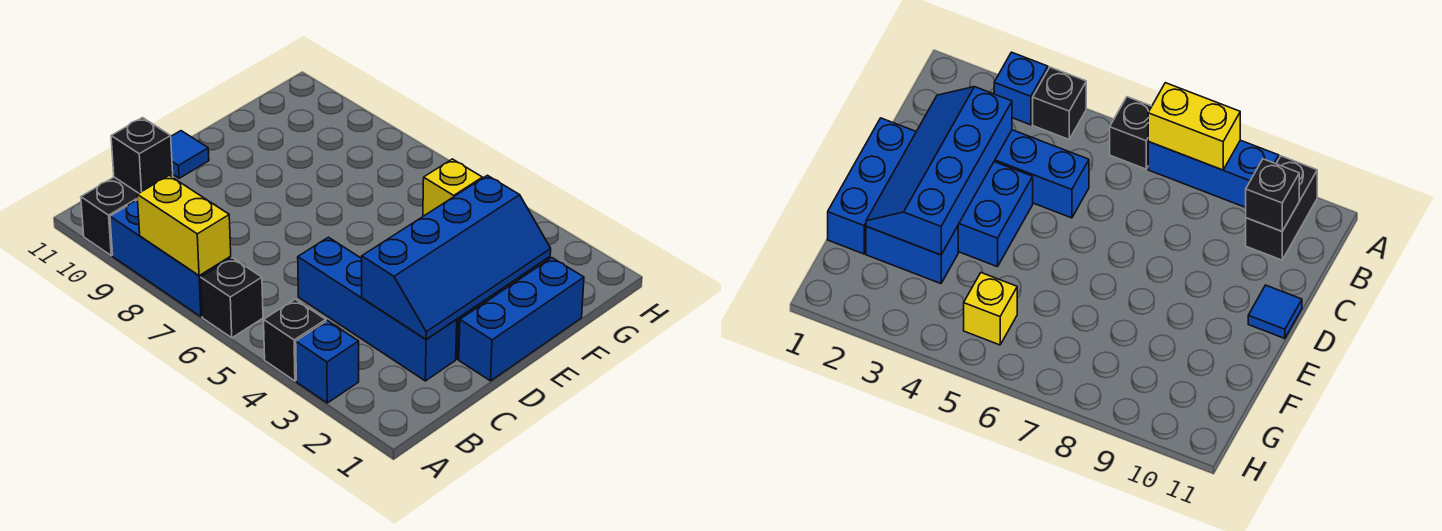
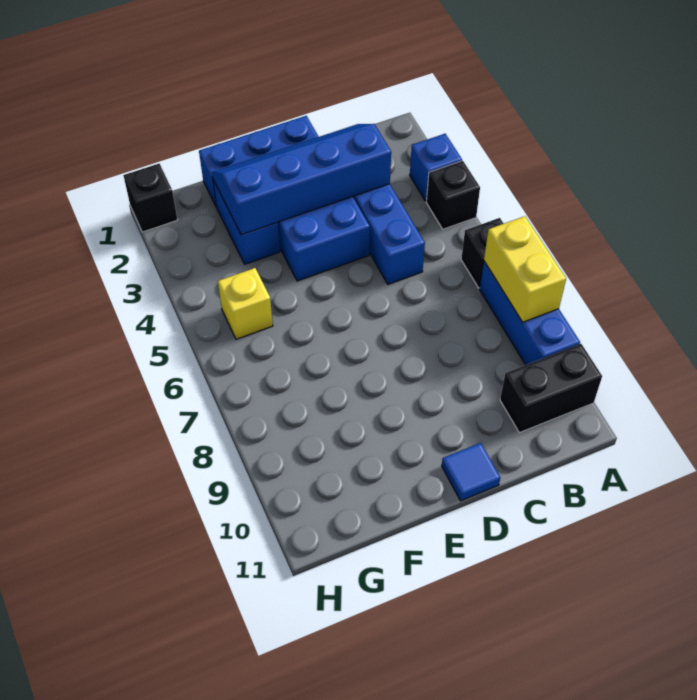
black 1x1 brick [111,118,173,193] -> black 1x1 brick moved to [123,164,178,232]

